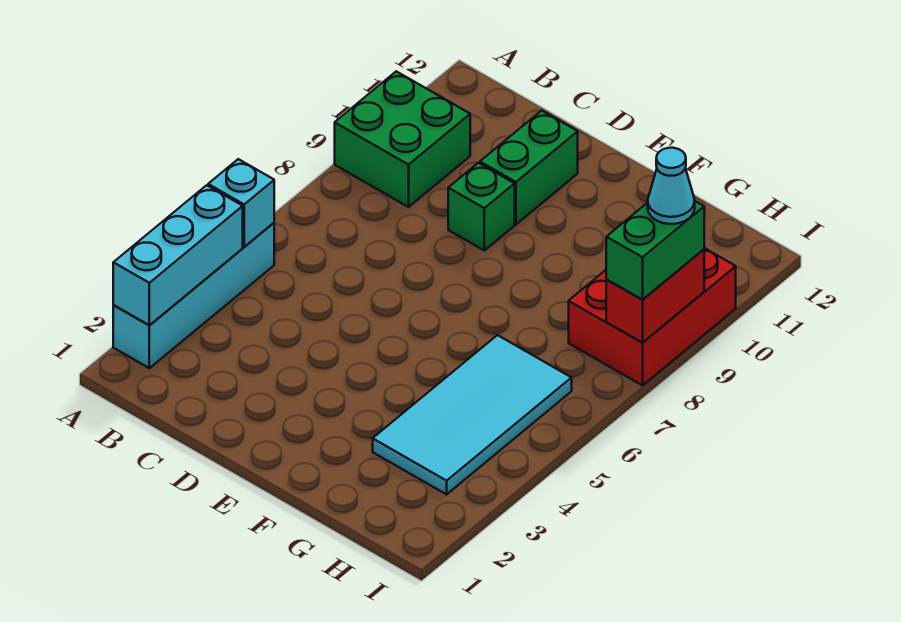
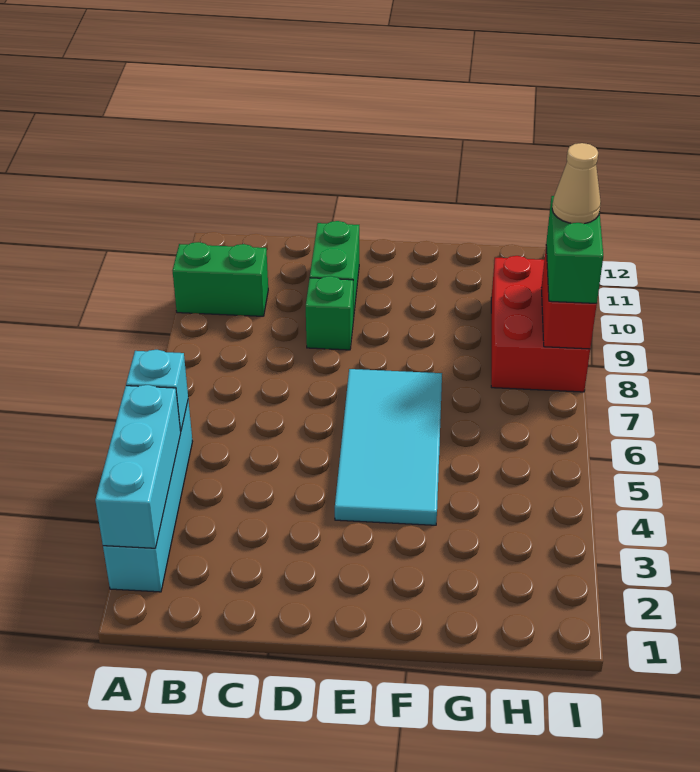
green 2x2 brick [335,71,470,207] -> green 1x2 brick [173,242,268,316]
cyan 2x4 tile [373,335,572,494] -> cyan 2x4 tile moved to [335,369,442,525]
cyan 1x1 cone [648,148,695,224] -> tan 1x1 cone [552,143,601,224]

